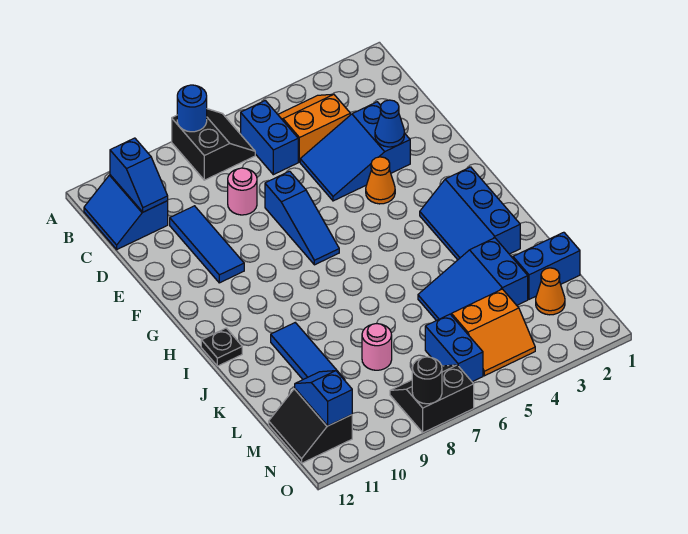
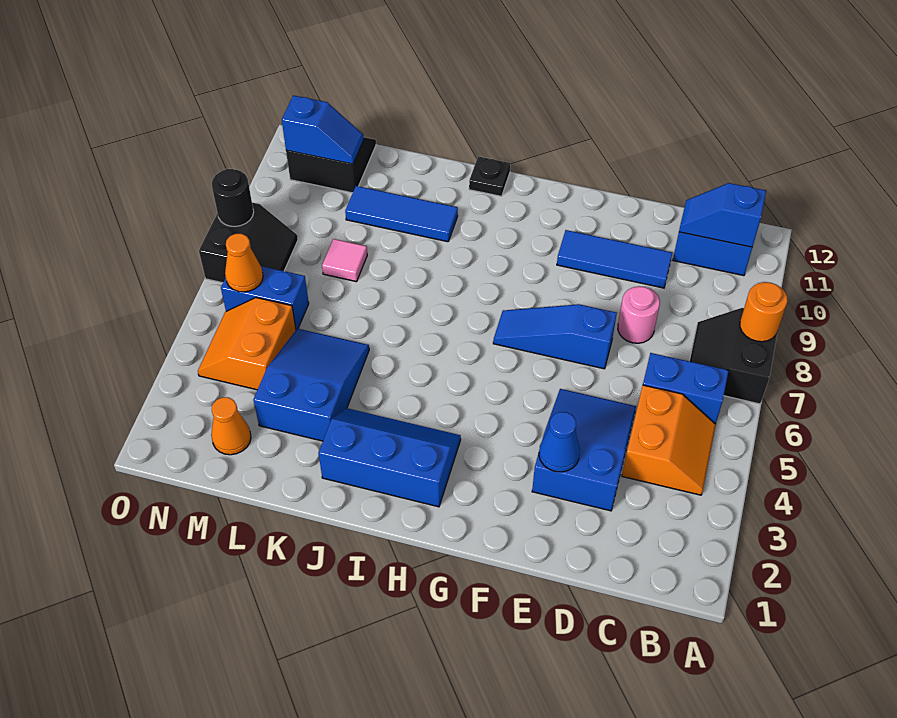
black 2x2 slope [172,109,255,180] -> black 2x2 slope turned to [689,308,777,404]
blue 1x1 round brick [177,85,207,132] -> orange 1x1 round brick [740,282,788,342]
orange 1x1 cone [366,157,395,204] -> orange 1x1 cone moved to [225,234,263,292]
blue 1x2 brick [513,232,580,299] -> none
pink 1x1 round brick [362,324,392,370] -> pink 1x1 tile [322,239,367,282]

